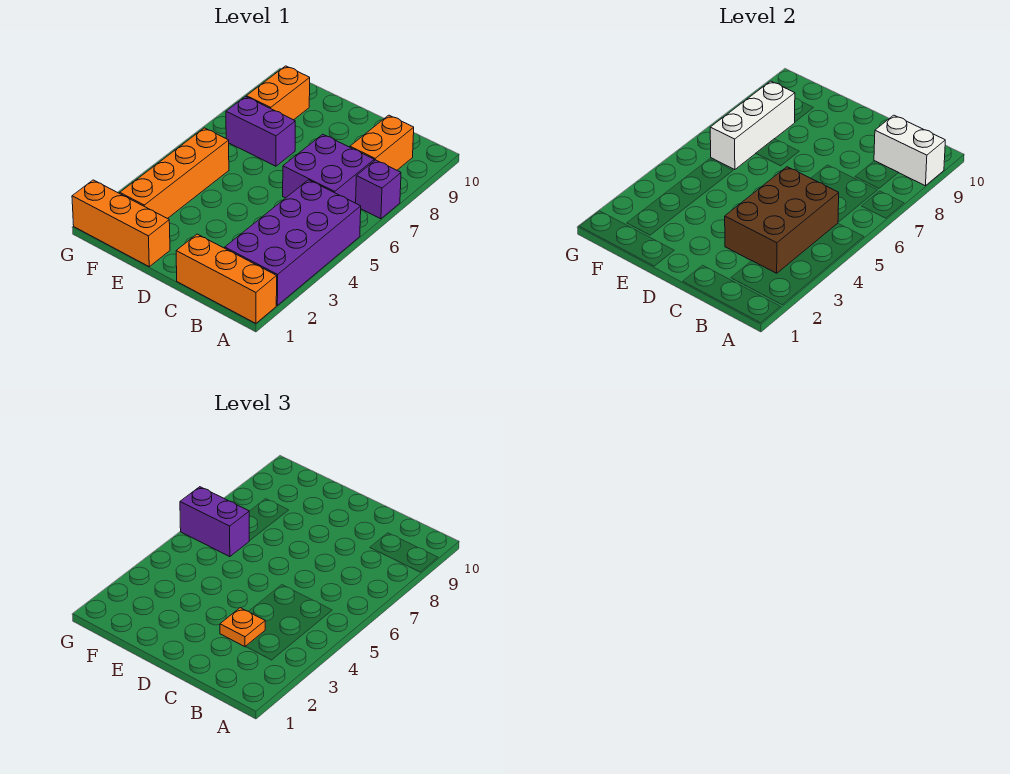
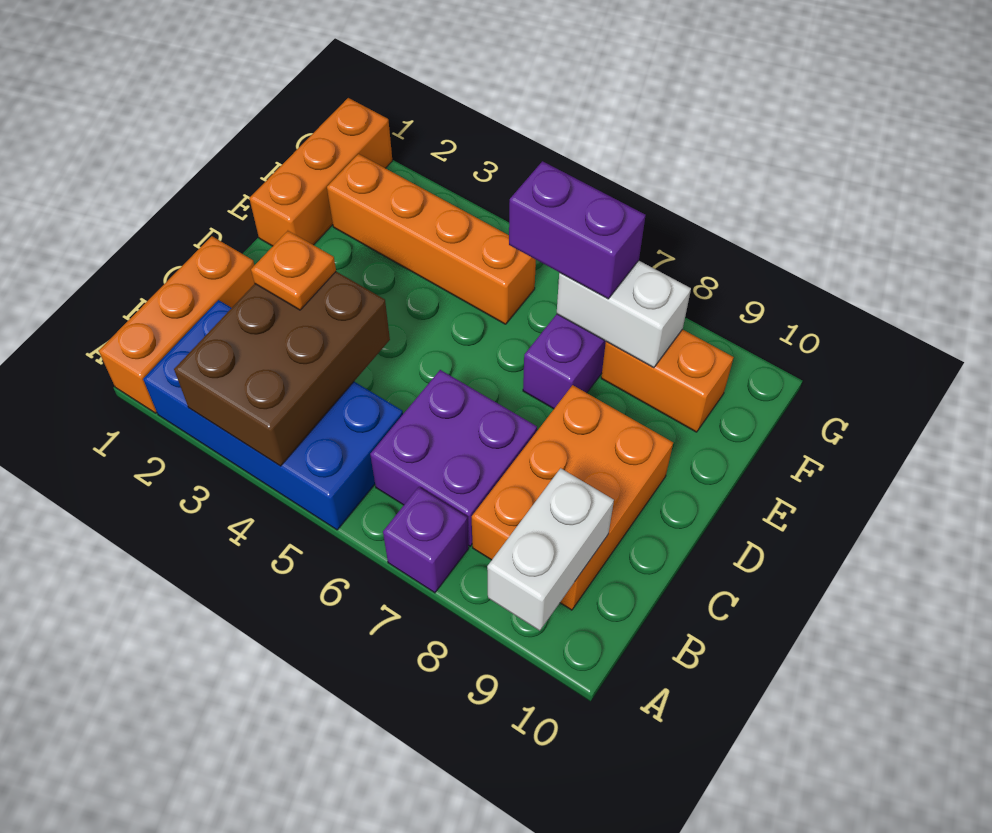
purple 2x4 brick [225,180,361,305] -> blue 2x4 brick [143,300,403,530]
brown 2x3 brick [725,167,839,273] -> brown 2x3 brick turned to [174,272,390,466]
orange 1x2 brick [350,115,414,170] -> orange 2x3 brick [472,385,673,610]
white 1x3 brick [710,81,795,170] -> white 1x2 brick [557,261,691,368]
purple 1x2 brick [180,487,249,557] -> purple 1x2 brick turned to [509,161,646,299]

